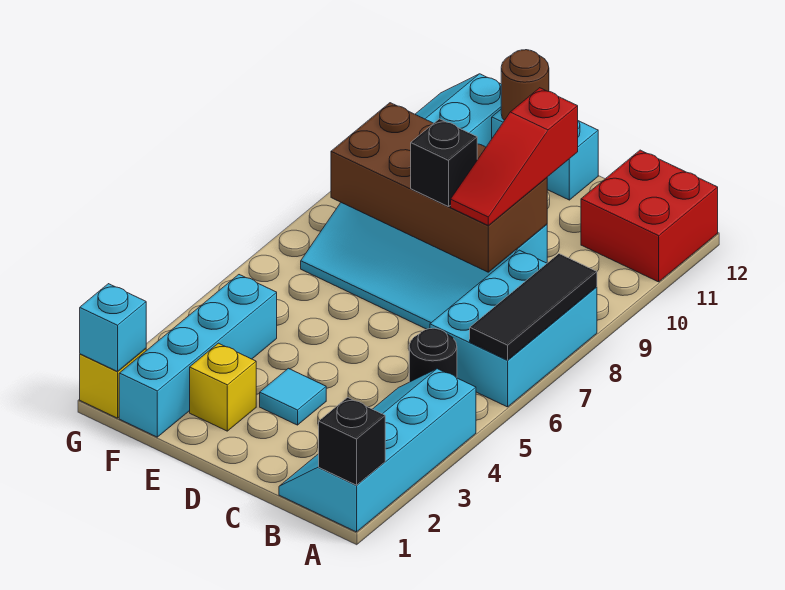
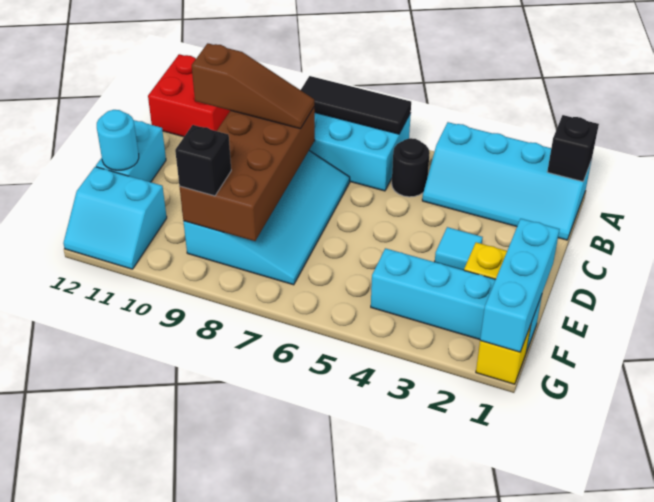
red 1x3 slope [451,88,578,225] -> brown 1x3 slope [192,43,314,129]
black 1x1 brick [411,119,477,207] -> black 1x1 brick moved to [175,125,231,196]
brown 1x1 round brick [501,50,549,120] -> cyan 1x1 round brick [97,110,139,170]
cyan 1x1 brick [80,284,146,371] -> cyan 1x3 brick [480,219,560,352]

